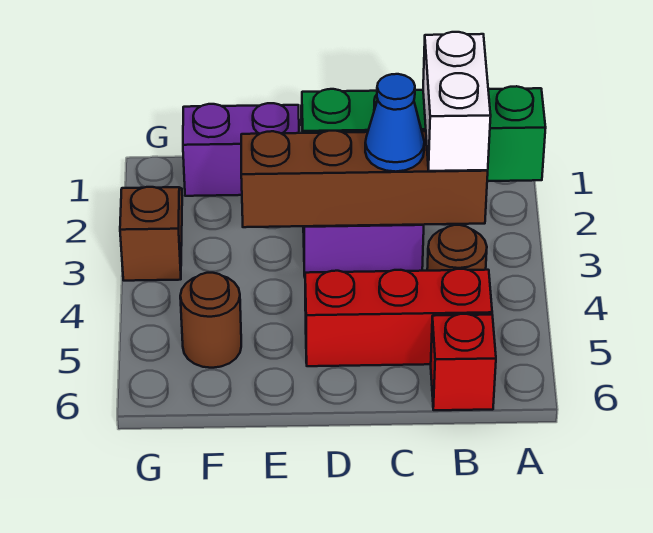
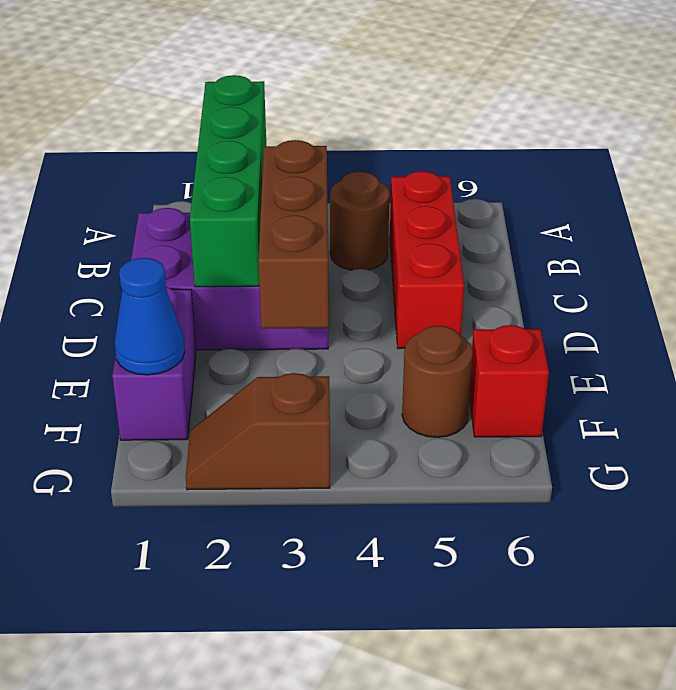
white 1x2 brick [423,32,491,171] -> none
brown 1x4 brick [241,131,488,227] -> brown 1x3 brick [259,140,329,328]
red 1x1 brick [431,314,496,410] -> red 1x1 brick moved to [469,325,549,437]
blue 1x1 cone [365,74,424,172] -> blue 1x1 cone moved to [115,258,185,375]

